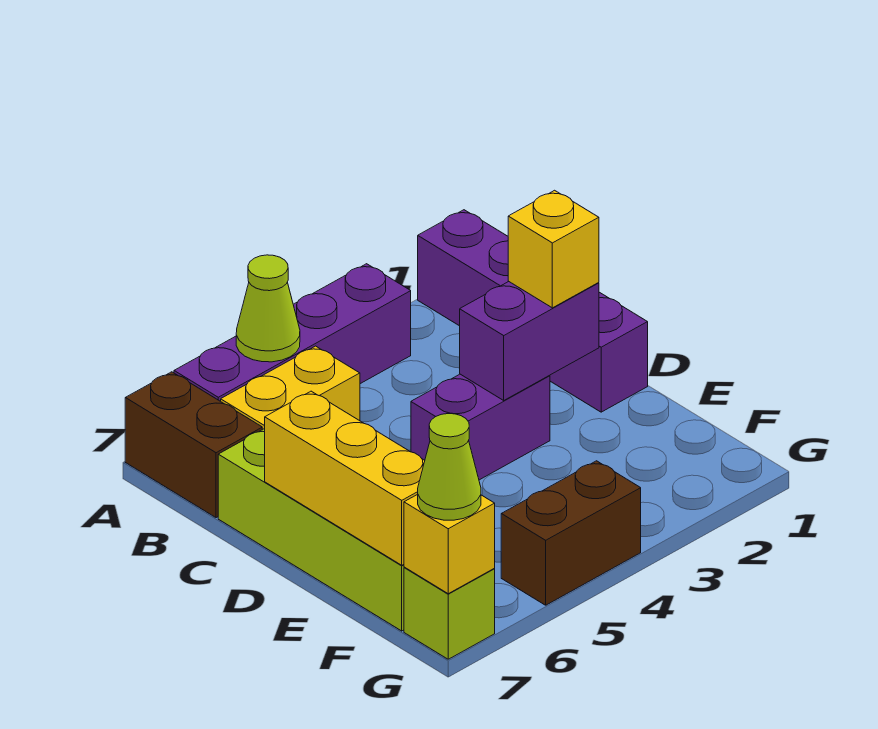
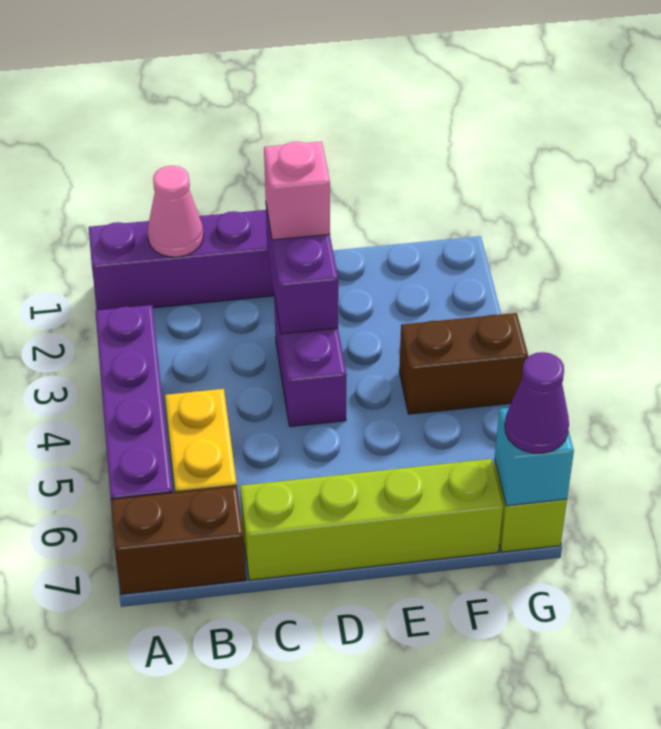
lime 1x1 cone [236,255,300,362] -> none
none -> pink 1x1 cone [147,166,203,257]
yellow 1x1 brick [508,190,599,308] -> pink 1x1 brick [264,142,330,240]
yellow 1x3 brick [265,391,425,565] -> none
brown 1x2 brick [501,461,641,605] -> brown 1x2 brick turned to [399,313,528,414]
yellow 1x1 brick [404,494,495,594] -> cyan 1x1 brick [495,408,574,506]
lime 1x1 cone [418,414,481,520] -> purple 1x1 cone [505,352,569,453]

